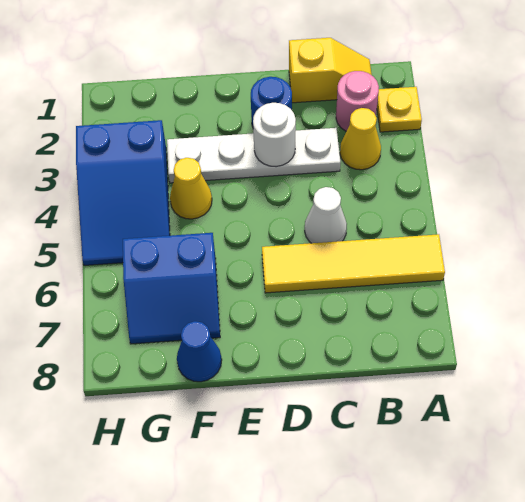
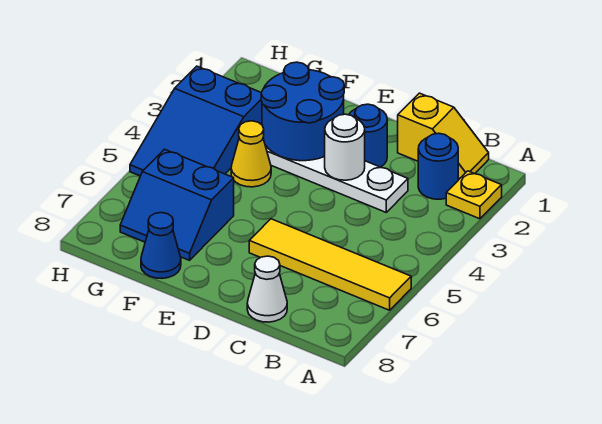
pink 1x1 round brick [336,71,379,131] -> blue 1x1 round brick [418,133,458,199]
yellow 1x1 cone [340,108,381,170] -> none
white 1x1 cone [305,187,347,243] -> white 1x1 cone moved to [247,256,287,322]
none -> blue 2x2 round brick [261,62,344,161]

